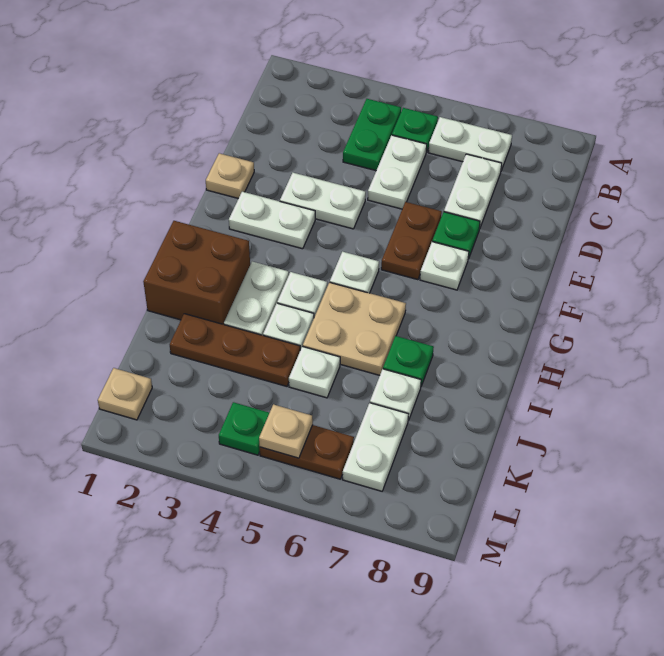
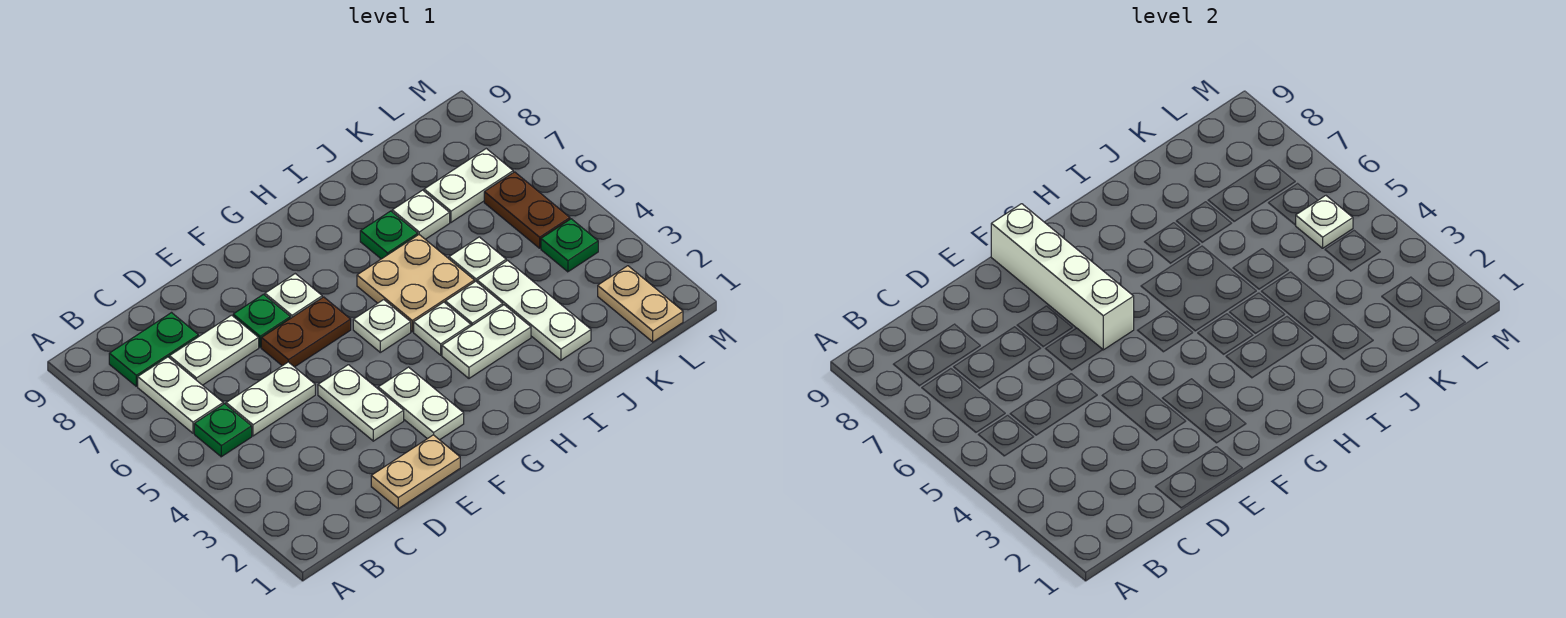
green 1x2 plate [343,99,401,171] -> green 1x2 plate moved to [109,313,198,386]
tan 1x1 plate [206,153,254,199] -> tan 1x2 plate [371,435,460,509]
none -> white 1x4 brick [991,204,1134,350]
brown 2x2 brick [143,221,250,324] -> none
brown 1x3 plate [170,314,300,386] -> white 1x3 plate [477,261,591,360]
tan 1x1 plate [98,368,152,420] -> tan 1x2 plate [598,266,683,342]
tan 1x1 plate [259,404,313,458] -> white 1x1 plate [1296,196,1353,248]

